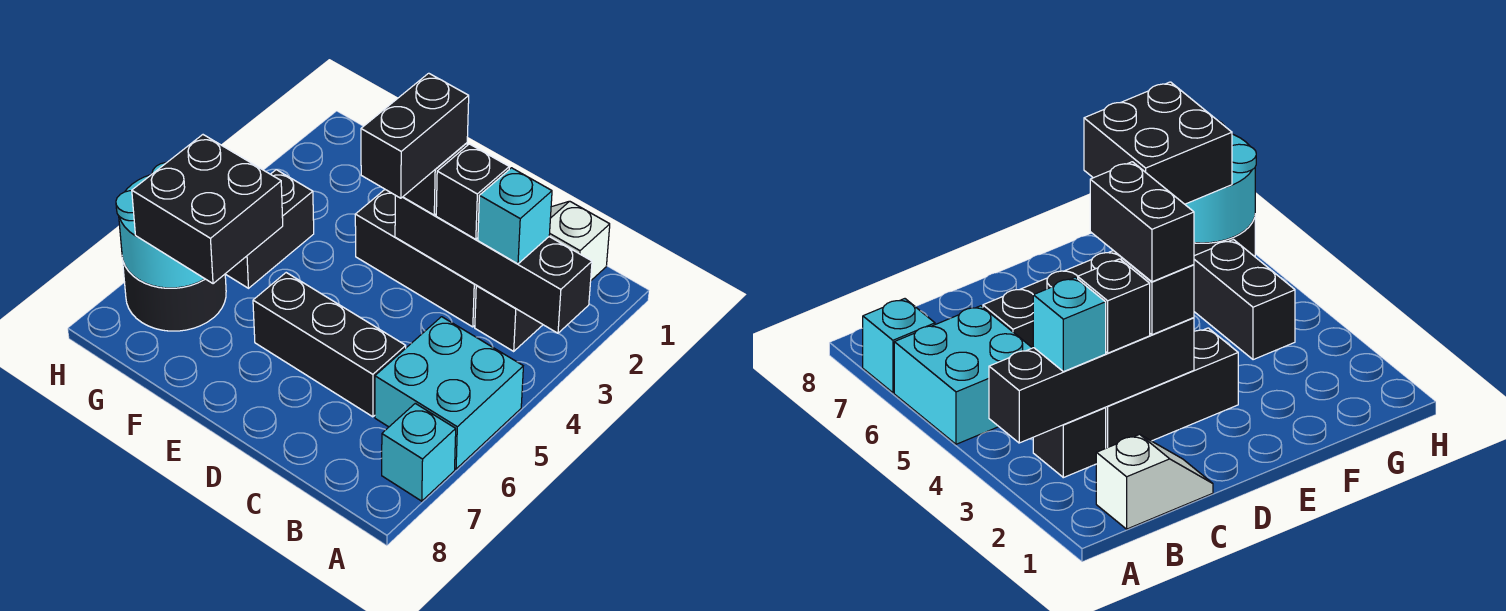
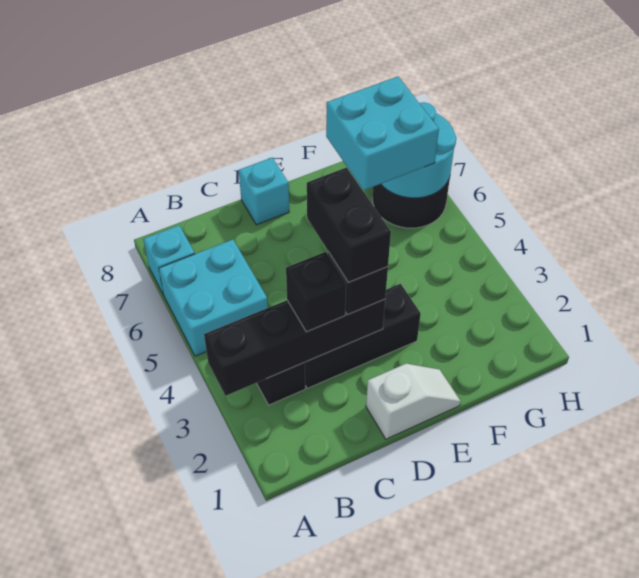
white 1x2 slope [549,201,610,280] -> white 1x2 slope moved to [366,364,461,439]
cyan 1x1 brick [478,168,552,264] -> cyan 1x1 brick moved to [239,158,289,225]
black 1x3 brick [253,273,406,417] -> none
black 2x2 brick [132,135,283,284] -> cyan 2x2 brick [326,77,439,190]
black 1x2 brick [226,170,314,288] -> none

